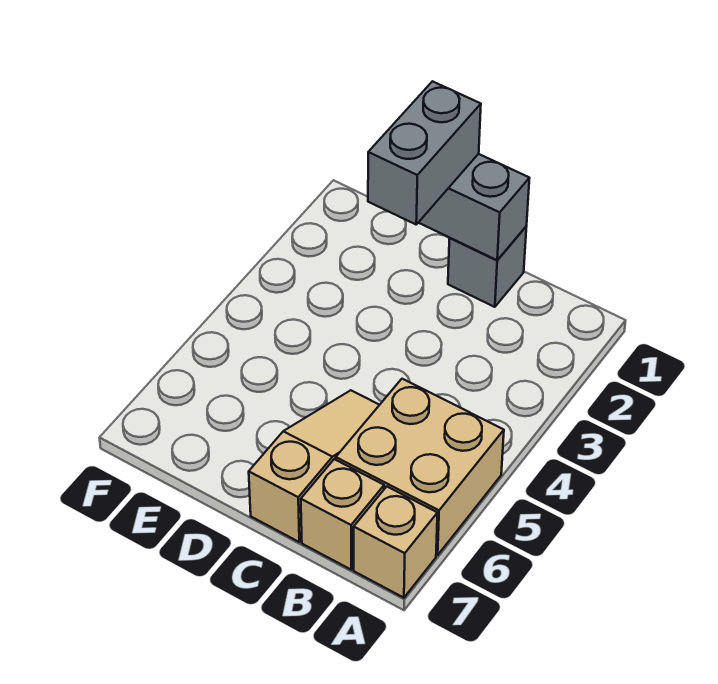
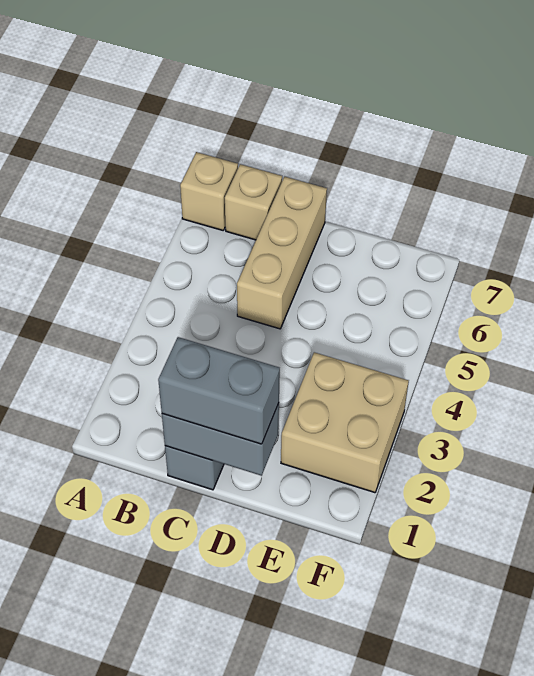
tan 2x2 brick [336,379,504,555] -> tan 2x2 brick moved to [281,352,409,493]
tan 1x3 slope [249,390,379,542] -> tan 1x3 brick [237,177,327,329]
grey 1x2 brick [368,81,481,224] -> grey 1x2 brick turned to [158,337,280,444]

